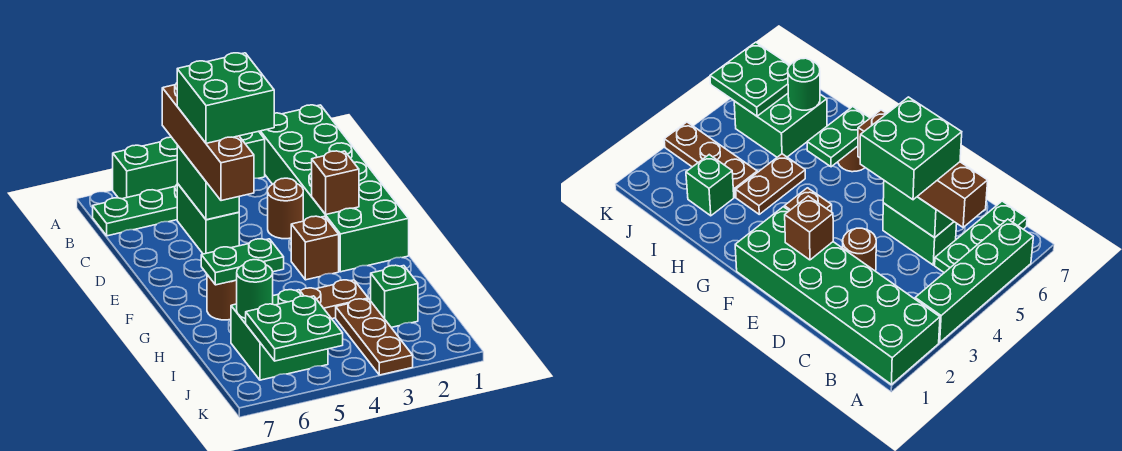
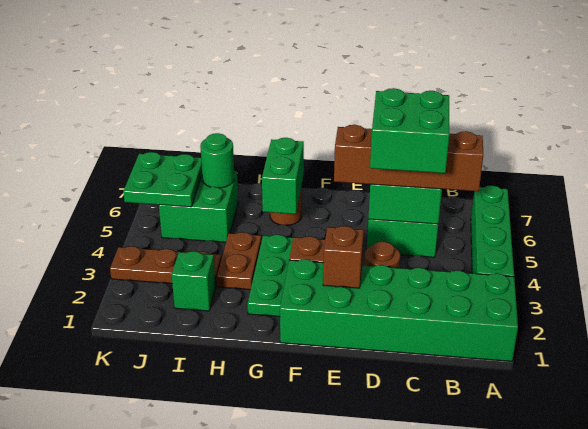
green 1x3 plate [93,185,177,236] -> green 1x3 plate moved to [248,235,293,317]
green 1x2 plate [201,239,284,285] -> green 1x2 brick [262,138,304,214]

